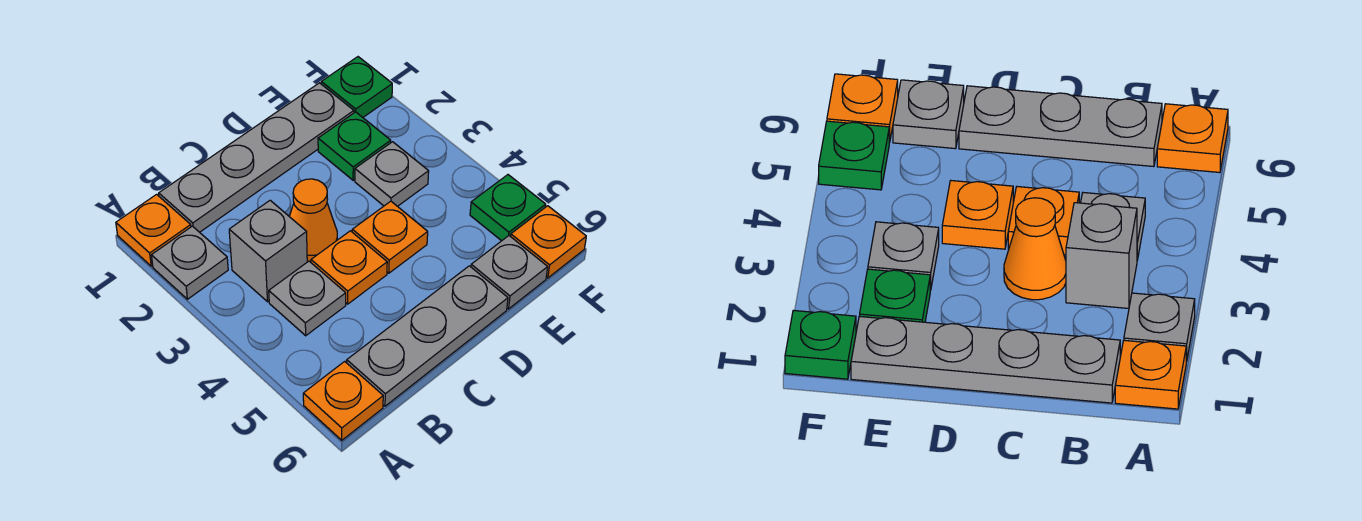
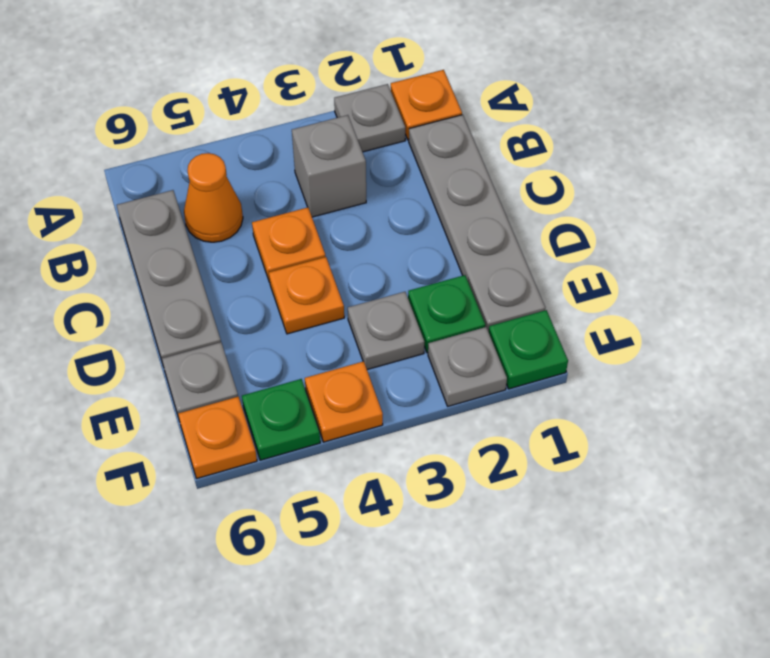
orange 1x1 plate [303,361,383,440] -> orange 1x1 plate moved to [305,361,383,442]
grey 1x1 plate [269,261,346,336] -> grey 1x1 plate moved to [428,327,507,406]
orange 1x1 cone [289,179,337,262] -> orange 1x1 cone moved to [184,153,243,242]

